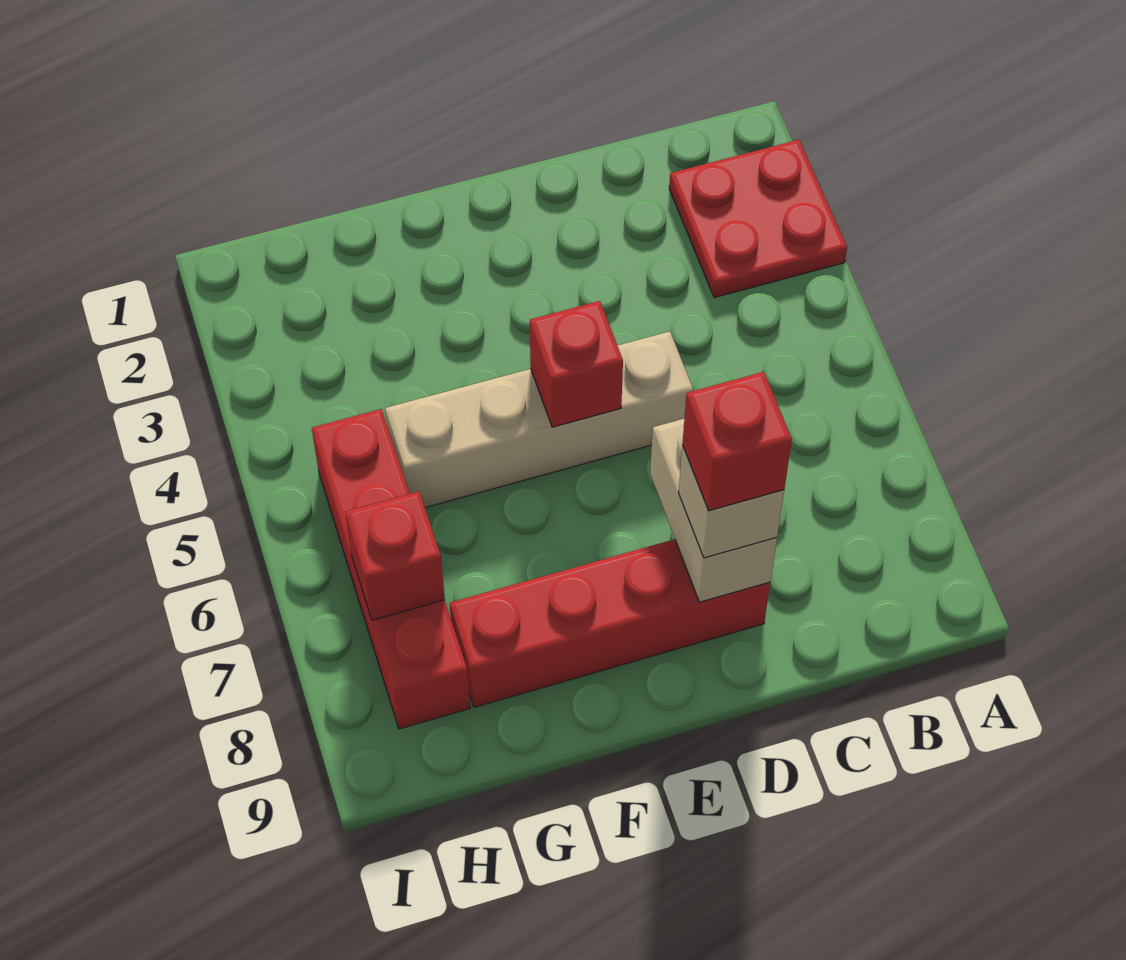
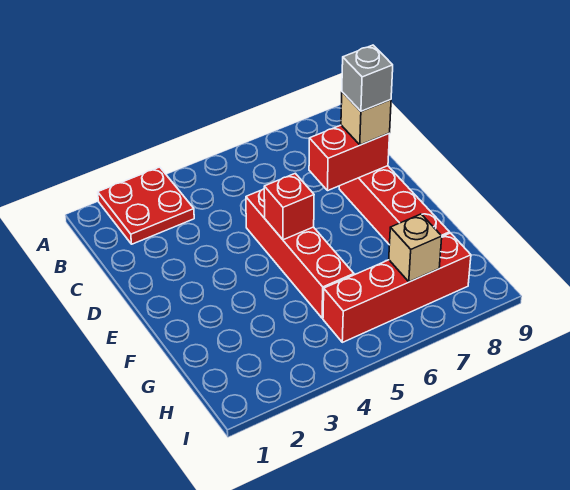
tan 1x4 brick [385,331,693,508] -> red 1x4 brick [246,189,354,318]
tan 1x2 brick [650,419,777,602] -> red 1x2 brick [309,125,390,191]
red 1x1 brick [682,372,792,511] -> grey 1x1 brick [342,45,393,111]
red 1x1 brick [345,491,445,620] -> tan 1x1 brick [389,214,442,282]

